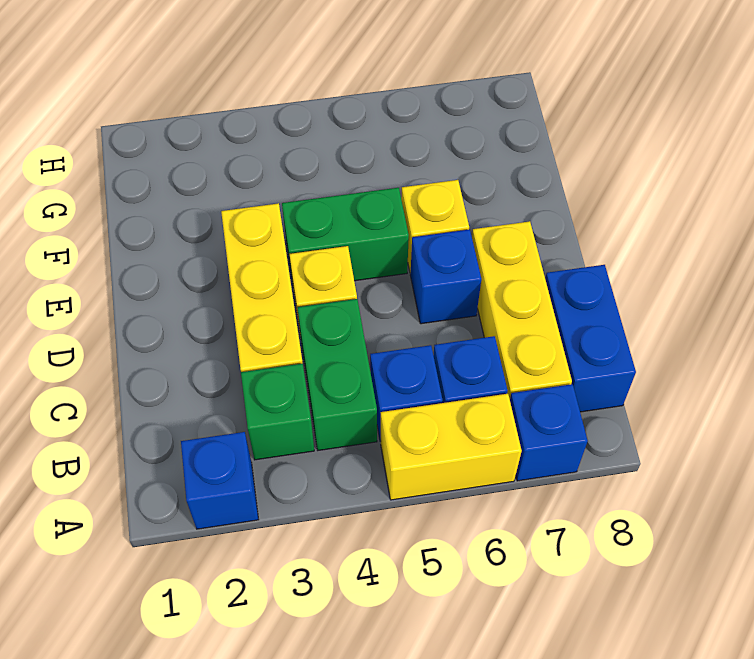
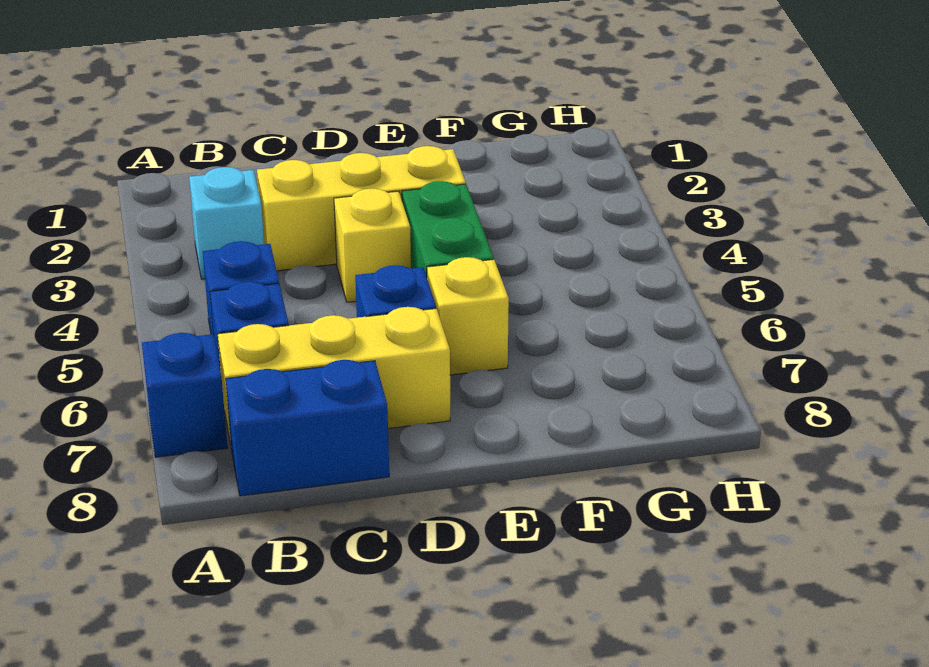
blue 1x1 brick [181,432,258,529] -> none
yellow 1x2 brick [381,394,522,500] -> none
green 1x1 brick [241,363,314,460] -> cyan 1x1 brick [189,167,264,279]
green 1x2 brick [297,299,377,450] -> none

